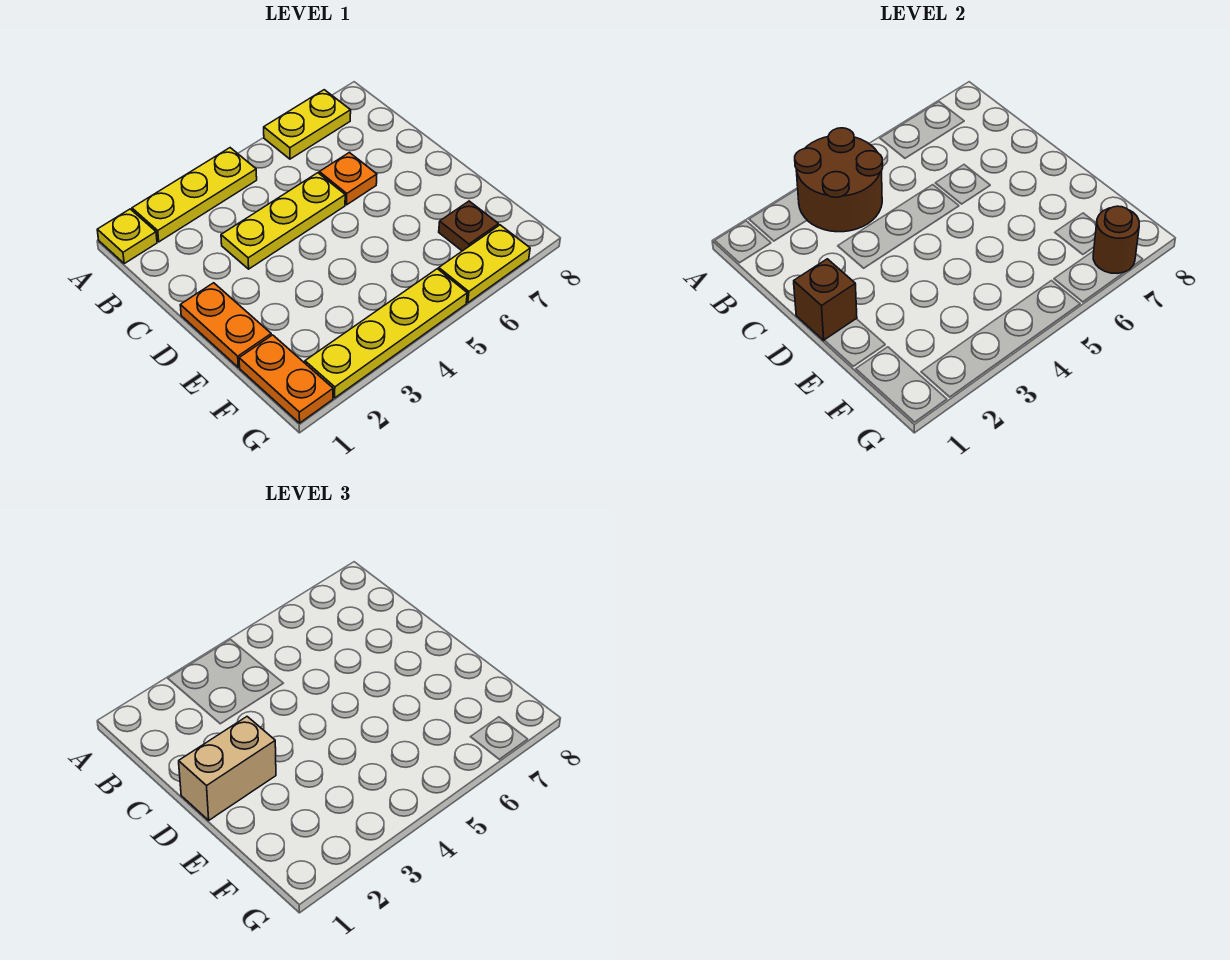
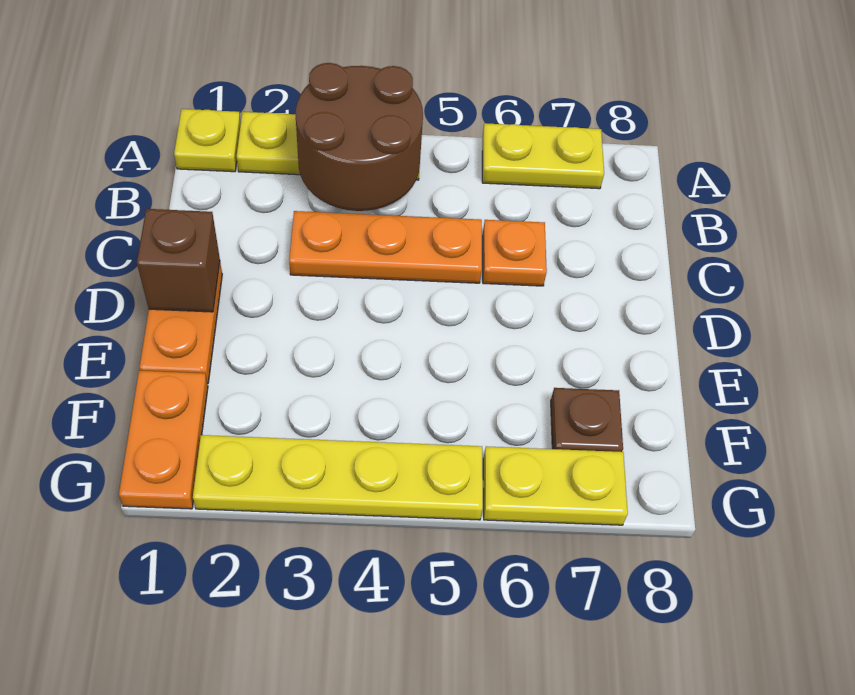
yellow 1x3 plate [221,173,345,269] -> orange 1x3 plate [289,211,482,283]
tan 1x2 brick [179,717,276,820] -> none
brown 1x1 round brick [1093,206,1139,273] -> none

